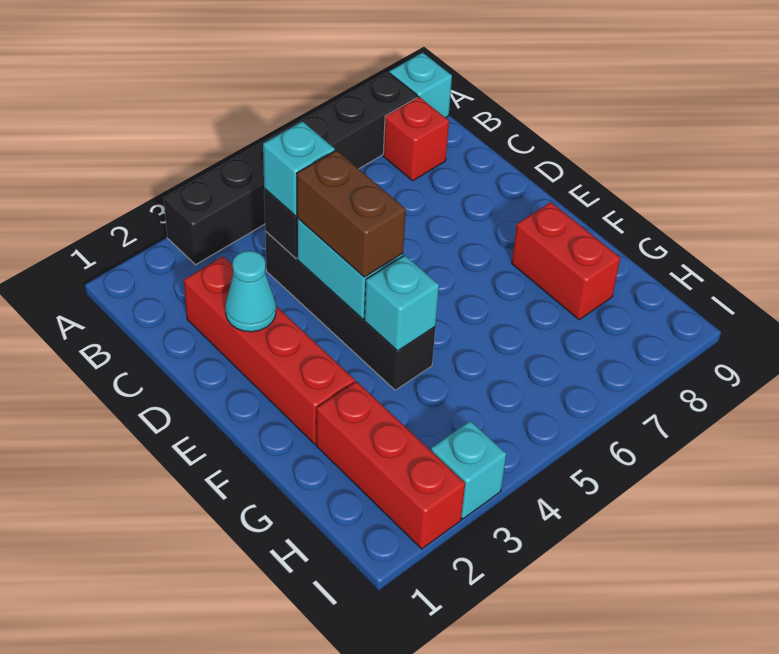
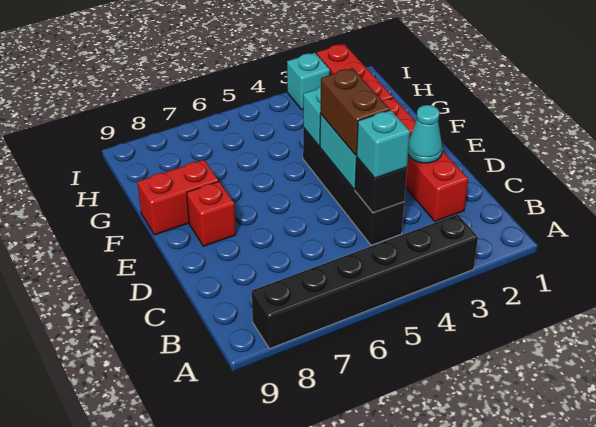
cyan 1x1 brick [390,53,452,118] -> none
red 1x1 brick [383,97,449,181] -> red 1x1 brick moved to [187,182,236,246]
red 1x2 brick [512,202,620,320] -> red 1x2 brick turned to [138,160,219,235]

